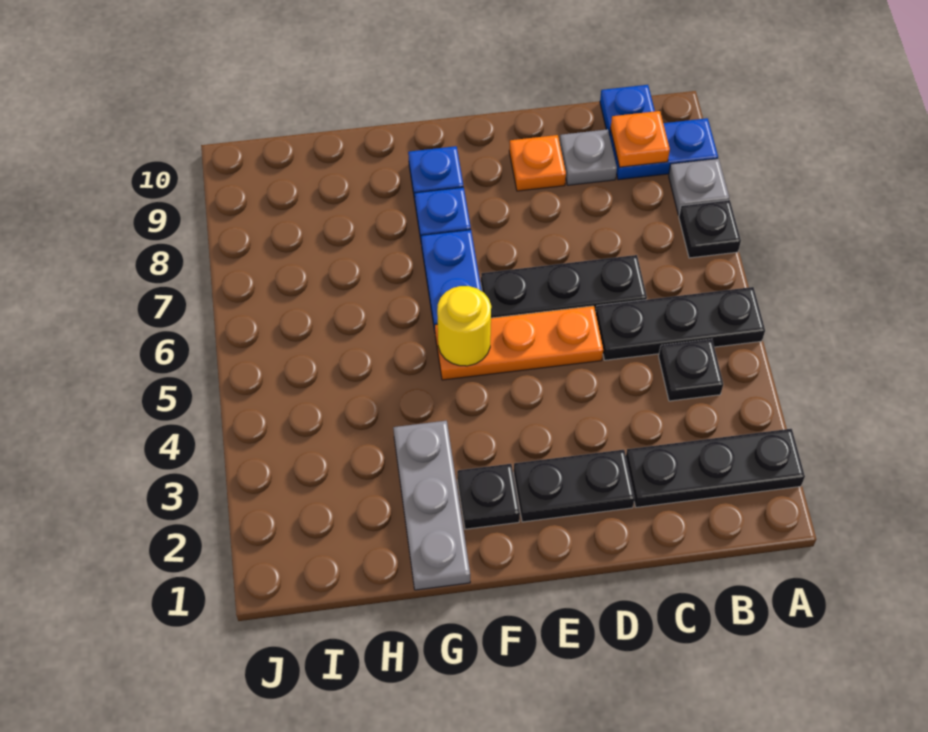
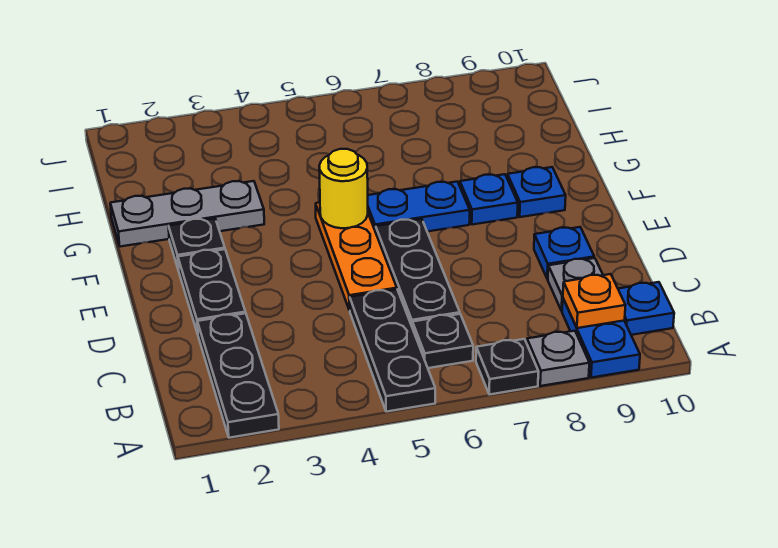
black 1x1 plate [659,339,723,401] -> black 1x1 plate moved to [412,314,473,368]
orange 1x1 plate [509,135,566,191] -> blue 1x1 plate [534,227,594,279]

